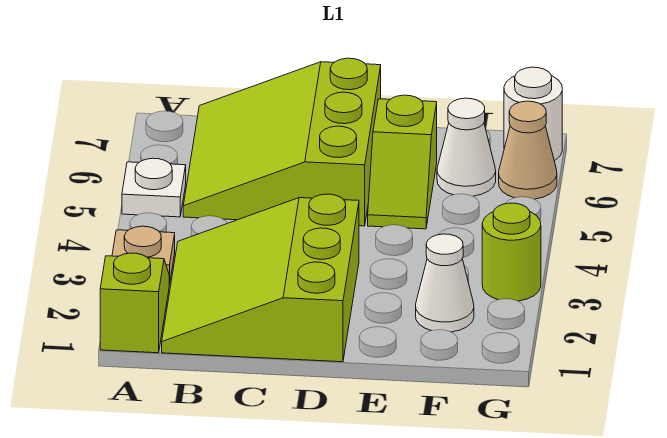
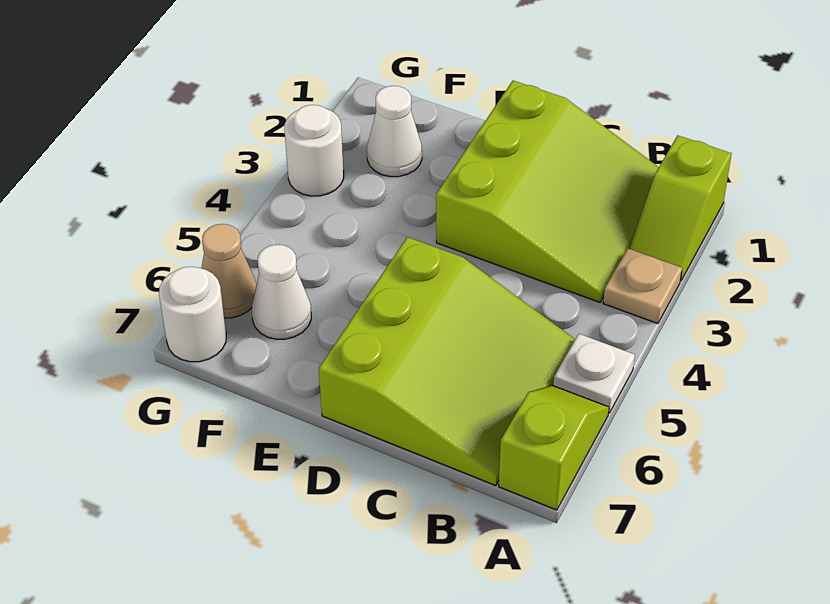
lime 1x2 slope [368,95,437,229] -> lime 1x2 slope moved to [499,385,609,510]
lime 1x1 round brick [482,203,541,301] -> white 1x1 round brick [284,105,344,196]

